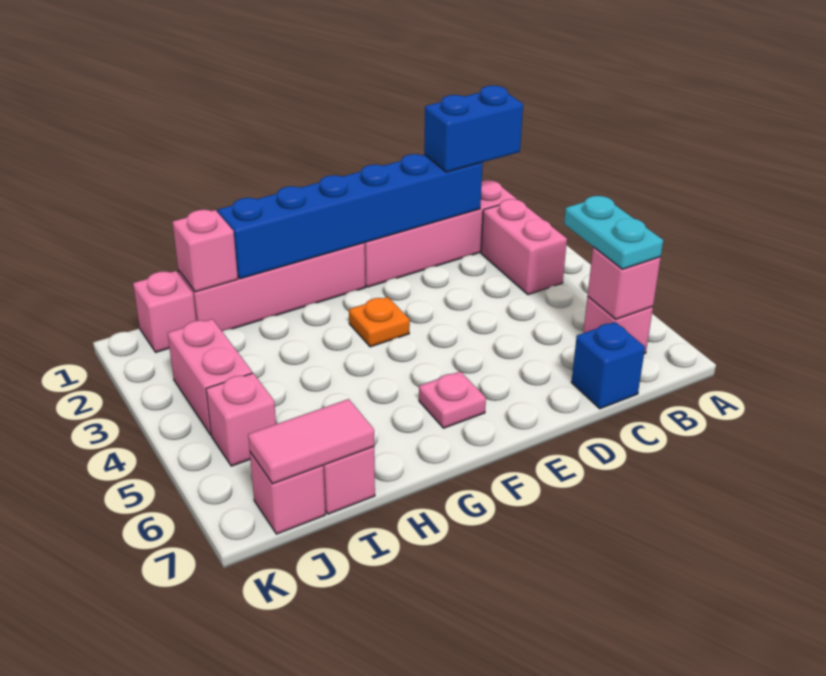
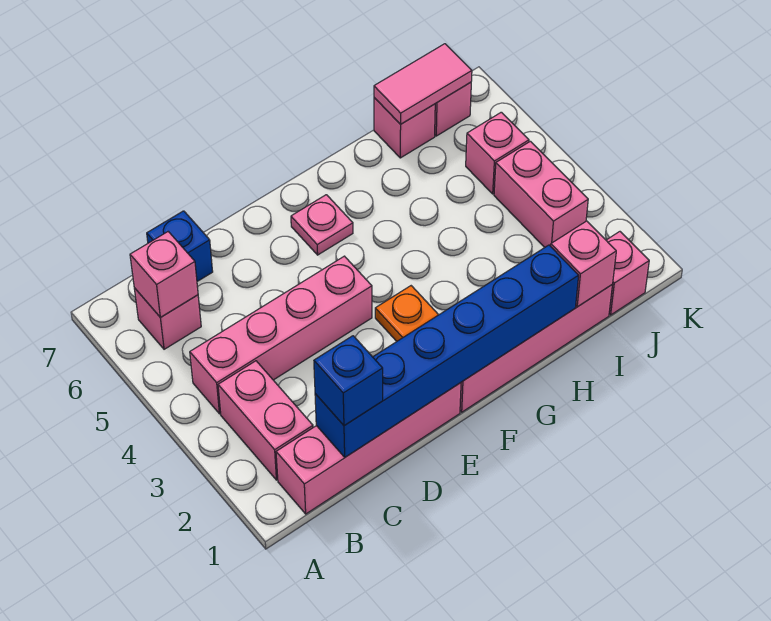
blue 1x2 brick [424,86,523,172] -> blue 1x1 brick [314,336,383,426]
none -> pink 1x4 brick [190,256,372,414]
cyan 1x2 plate [564,196,663,269] -> none

